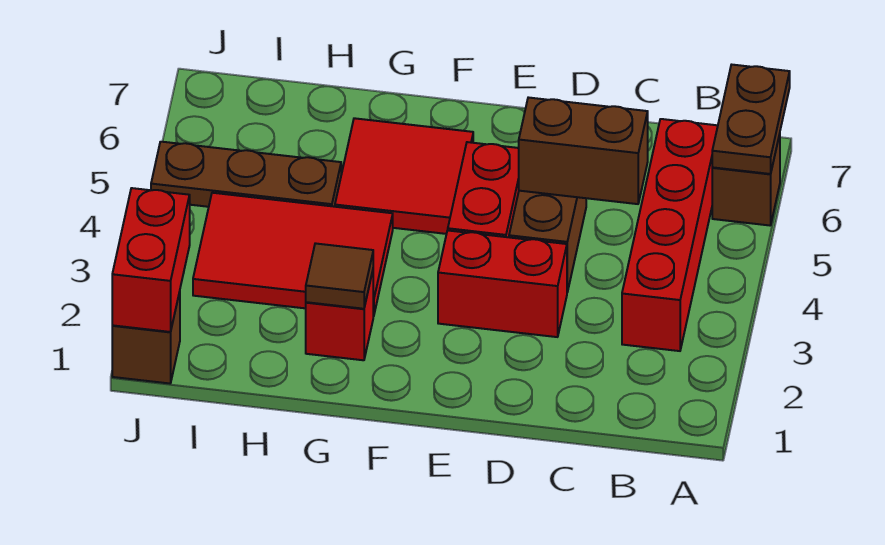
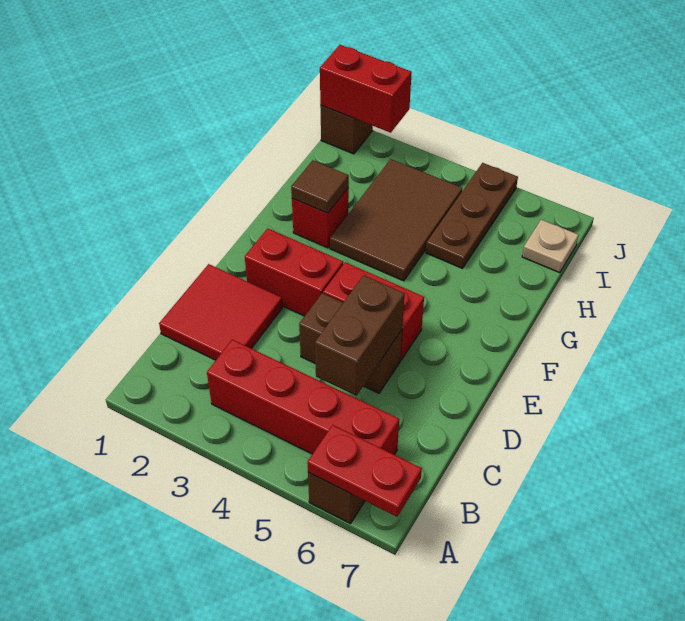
brown 1x2 plate [712,65,790,174] -> red 1x2 plate [307,425,422,517]
red 1x2 brick [438,230,567,337] -> red 1x2 brick turned to [245,228,343,316]
red 2x2 tile [335,118,473,234] -> red 2x2 tile moved to [159,264,282,360]
red 2x3 tile [193,193,393,316] -> brown 2x3 tile [330,159,462,281]
none -> tan 1x1 plate [522,220,579,273]

